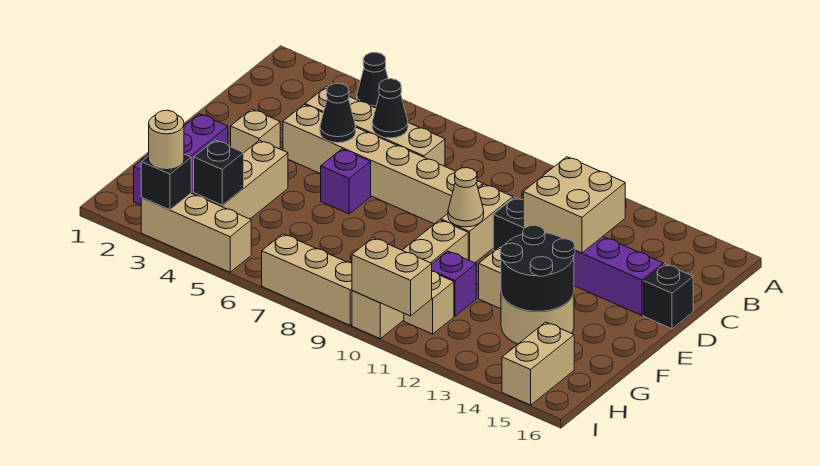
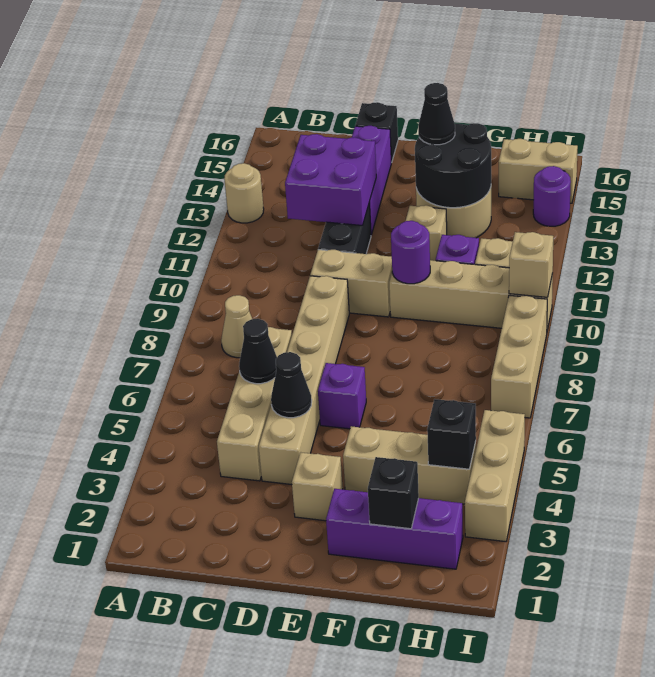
black 1x1 cone [357,52,388,108] -> black 1x1 cone moved to [418,83,455,145]
tan 2x2 brick [523,157,625,253] -> purple 2x2 brick [285,134,376,226]
tan 1x1 cone [448,168,484,227] -> tan 1x1 cone moved to [221,295,252,358]
none -> purple 1x1 round brick [391,221,430,284]
black 1x1 brick [141,154,191,210] -> black 1x1 brick moved to [368,457,419,529]
tan 1x1 round brick [149,110,184,170] -> tan 1x1 round brick moved to [224,163,264,223]
tan 1x2 brick [352,238,432,316] -> tan 1x1 brick [509,232,553,297]
none -> purple 1x1 round brick [533,166,571,226]

